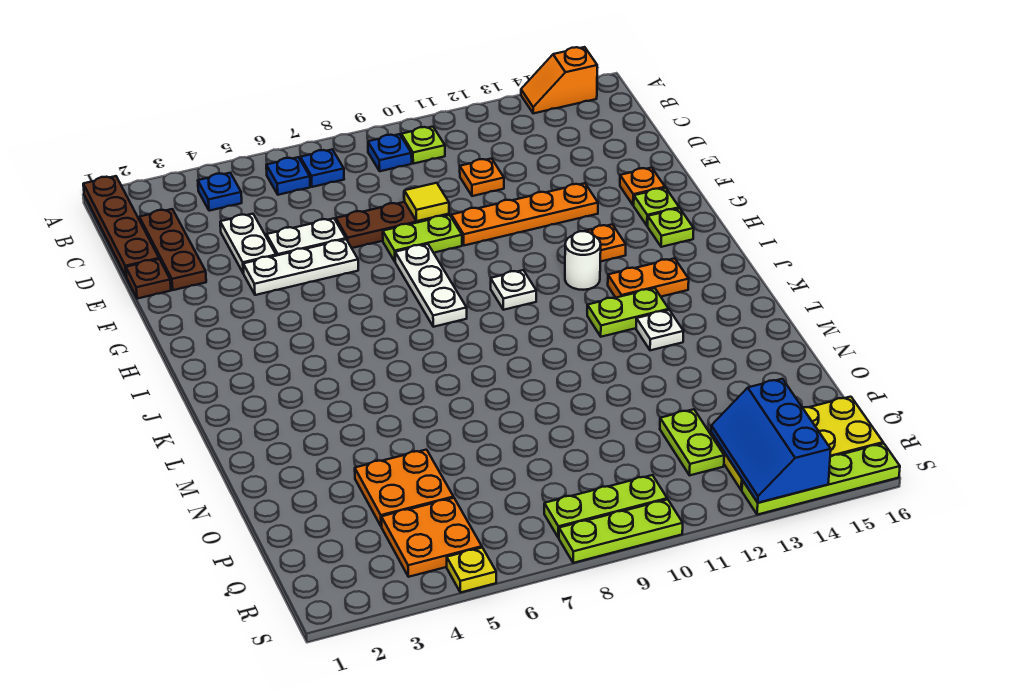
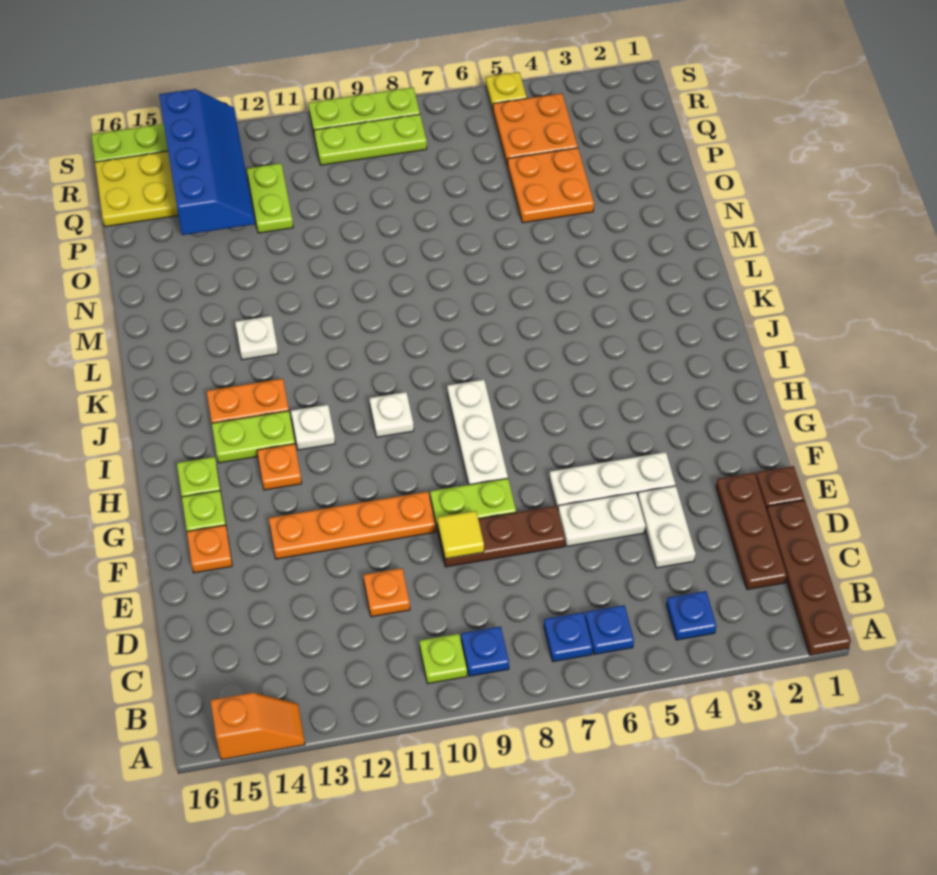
white 1x1 round brick [565,231,601,290] -> white 1x1 plate [291,405,335,450]
lime 1x2 plate [587,288,669,337] -> lime 1x2 plate moved to [212,411,295,463]
blue 2x3 slope [711,379,831,503] -> blue 2x4 slope [159,89,255,235]

